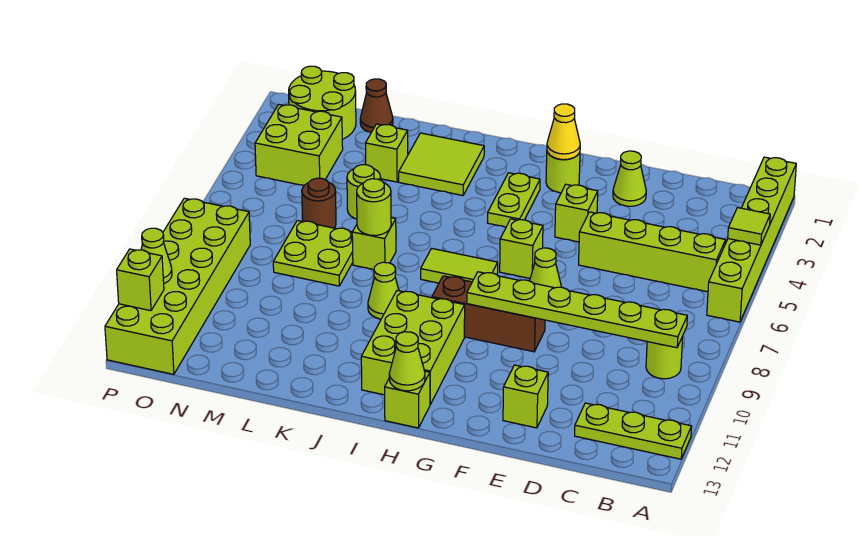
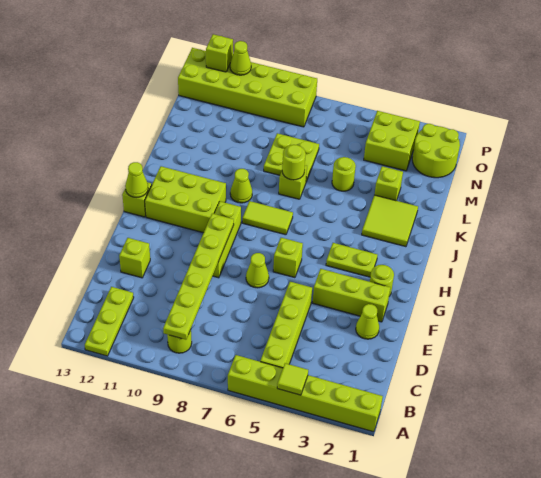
lime 1x1 brick [555,184,598,242] -> lime 1x3 brick [313,269,390,322]
brown 1x3 brick [432,276,545,352] -> lime 1x3 brick [213,201,241,278]
yellow 1x1 cone [547,104,580,160] -> none
lime 1x2 tile [421,248,498,283] -> lime 1x2 tile turned to [242,201,293,235]
brown 1x1 cone [360,79,393,132] -> none
brown 1x1 round brick [302,178,336,228] -> none

